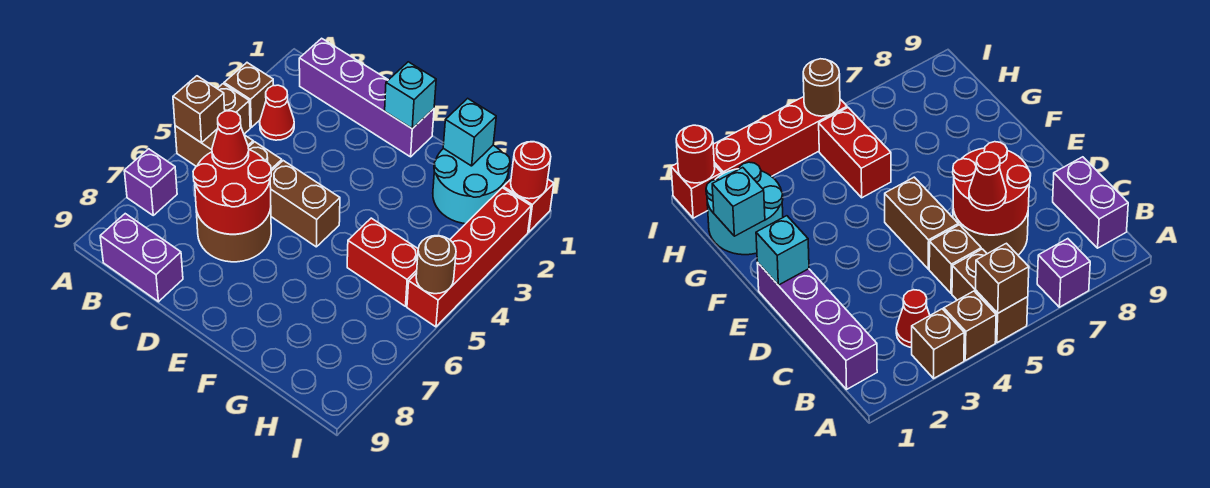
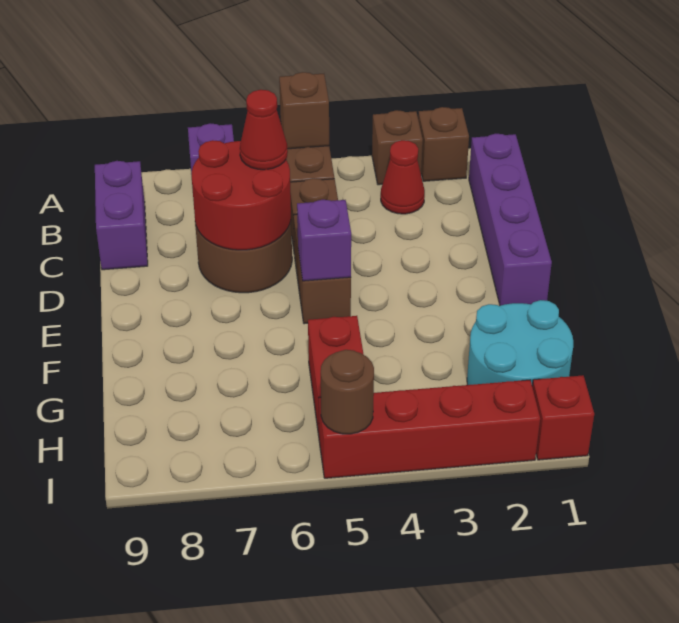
brown 1x1 brick [217,84,250,134] -> brown 1x1 brick moved to [418,107,469,181]
cyan 1x1 brick [385,62,436,129] -> none
none -> purple 1x1 brick [297,200,351,281]
cyan 1x1 brick [443,98,496,166] -> none
red 1x1 round brick [511,142,551,199] -> none

